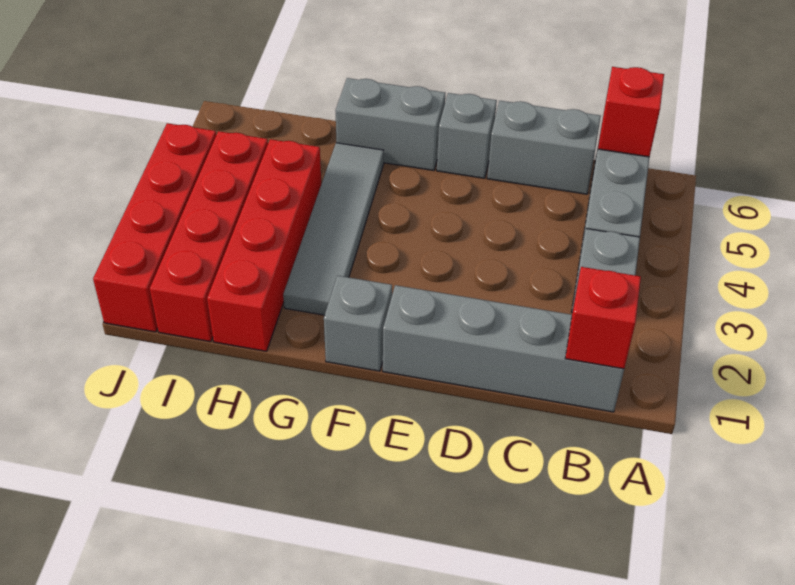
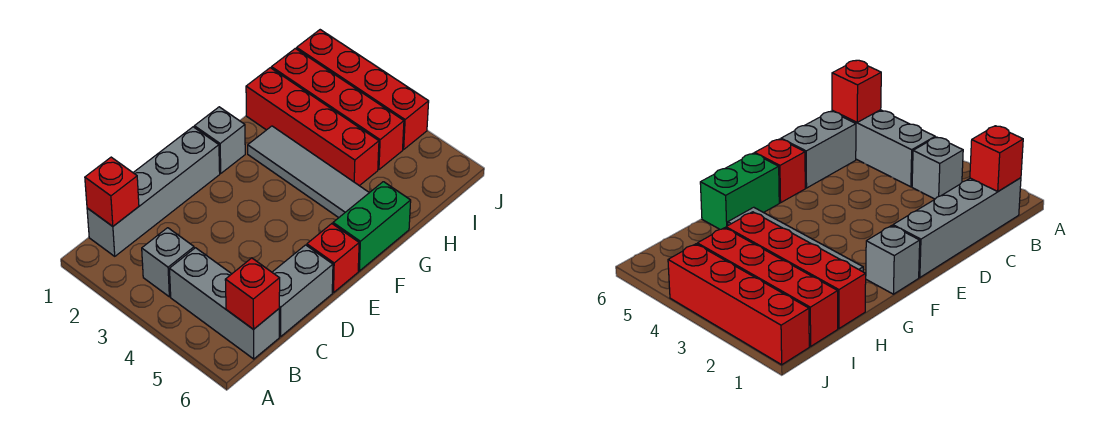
grey 1x1 brick [437,93,497,178] -> red 1x1 brick [307,224,359,293]
grey 1x2 brick [335,78,445,171] -> green 1x2 brick [333,182,411,271]

